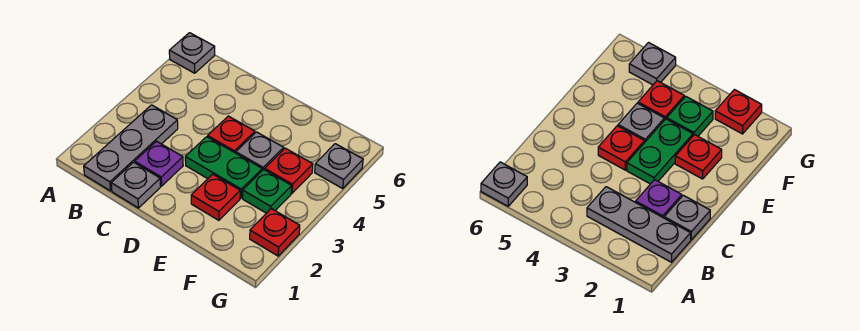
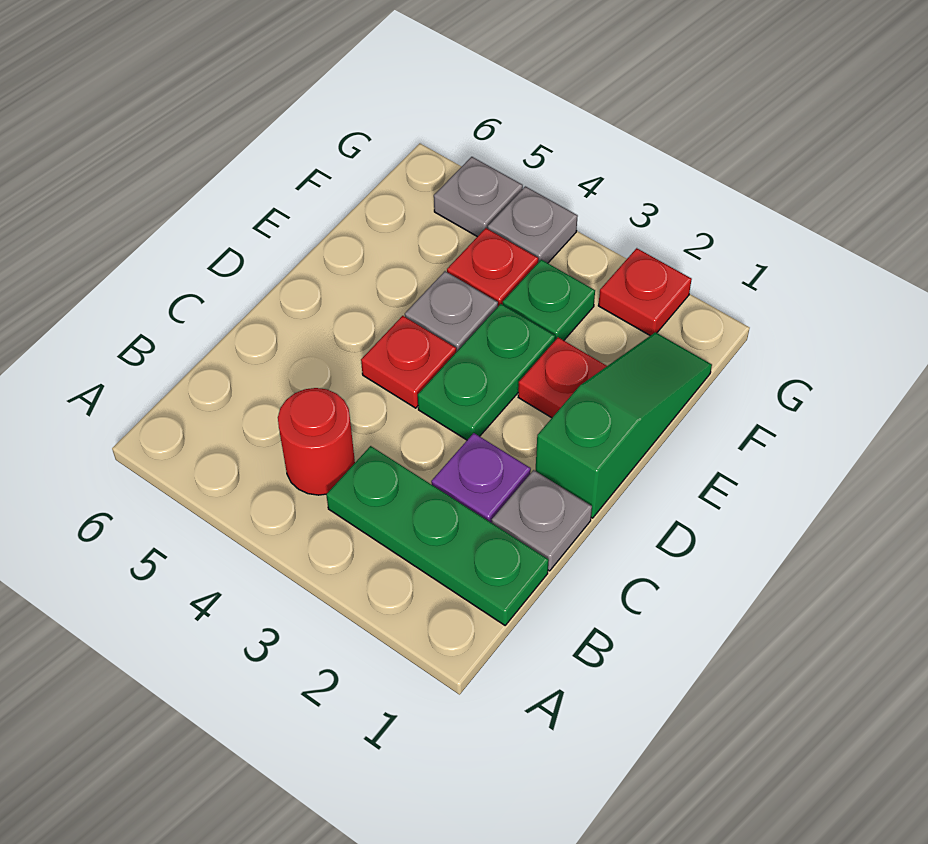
grey 1x1 plate [169,33,215,73] -> grey 1x1 plate moved to [488,186,578,263]
grey 1x3 plate [84,105,178,191] -> green 1x3 plate [326,446,549,625]
none -> red 1x1 round brick [278,388,355,495]
none -> green 1x3 slope [535,332,712,518]

